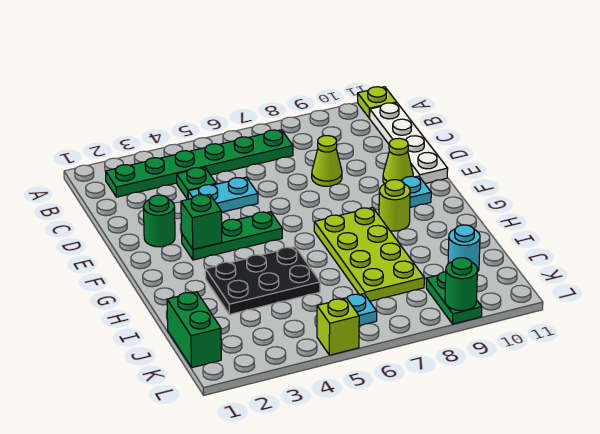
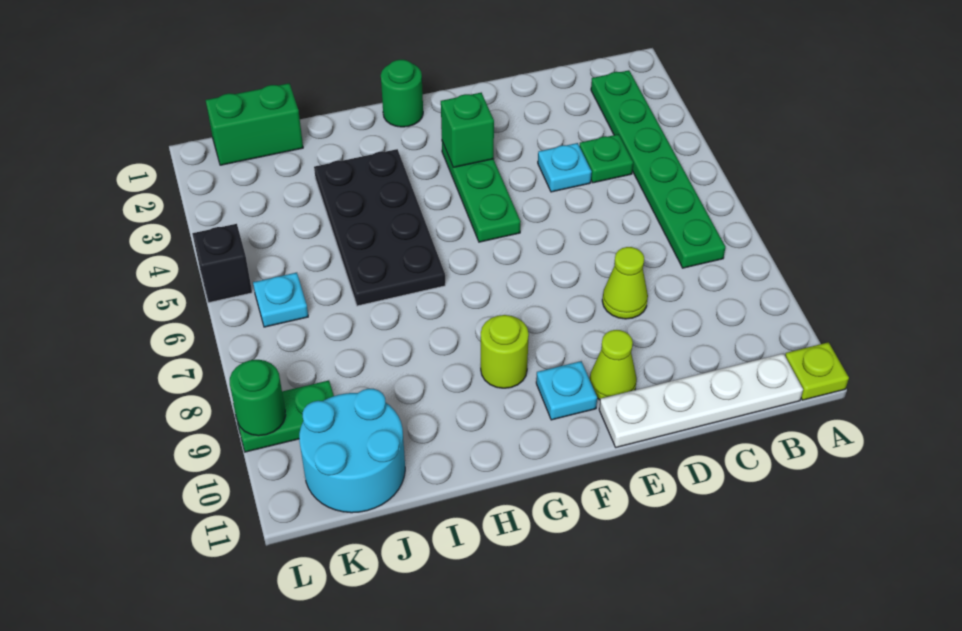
cyan 1x2 plate [188,177,258,212] -> cyan 1x1 plate [538,143,592,192]
green 1x1 round brick [143,195,175,247] -> green 1x1 round brick moved to [381,60,423,127]
lime 2x4 plate [314,208,424,301] -> none
black 2x3 plate [205,247,320,315] -> black 2x4 plate [314,149,445,306]
cyan 1x1 round brick [448,225,480,272] -> cyan 2x2 round brick [299,389,405,513]
lime 1x1 brick [317,298,359,355] -> black 1x1 brick [192,224,252,303]

